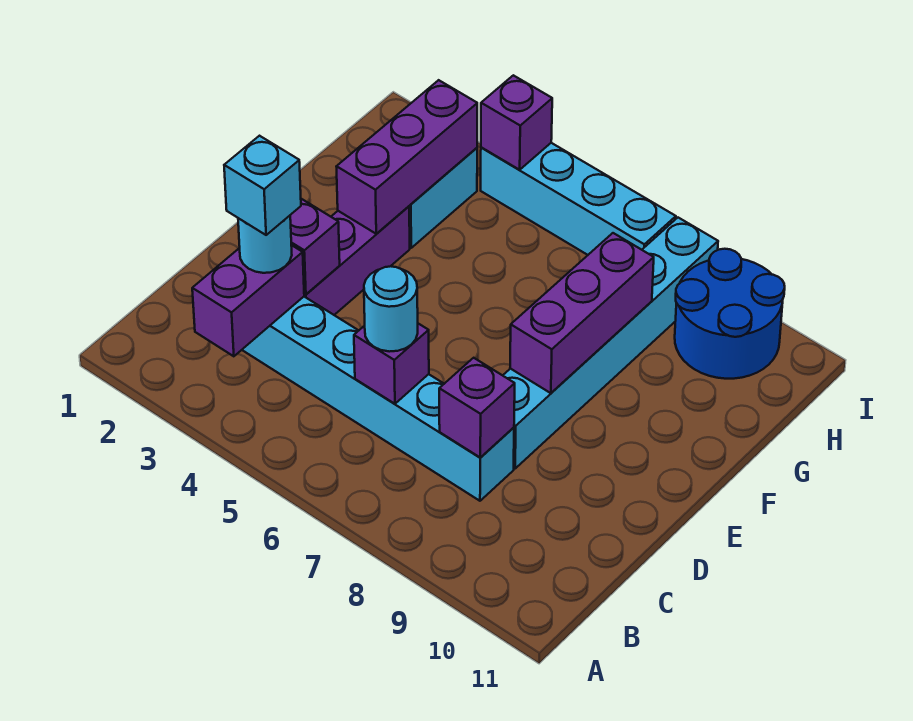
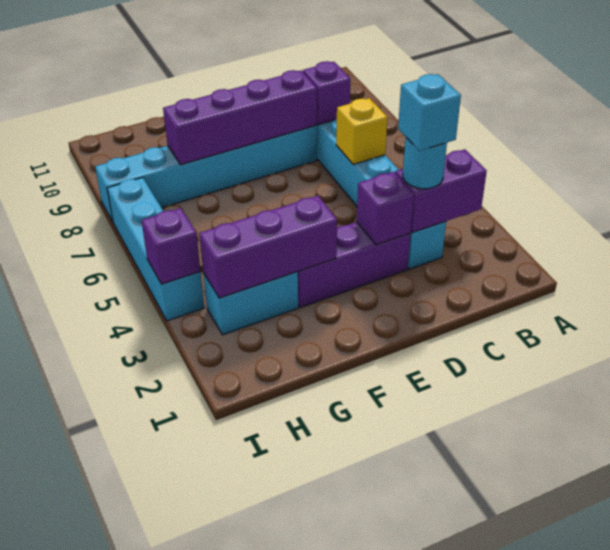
purple 1x1 brick [354,324,429,404] -> yellow 1x1 brick [336,98,388,164]
cyan 1x1 round brick [364,266,418,352] -> none
purple 1x3 brick [510,233,654,393] -> purple 1x4 brick [163,70,317,165]
blue 2x2 round brick [675,249,785,379] -> none

